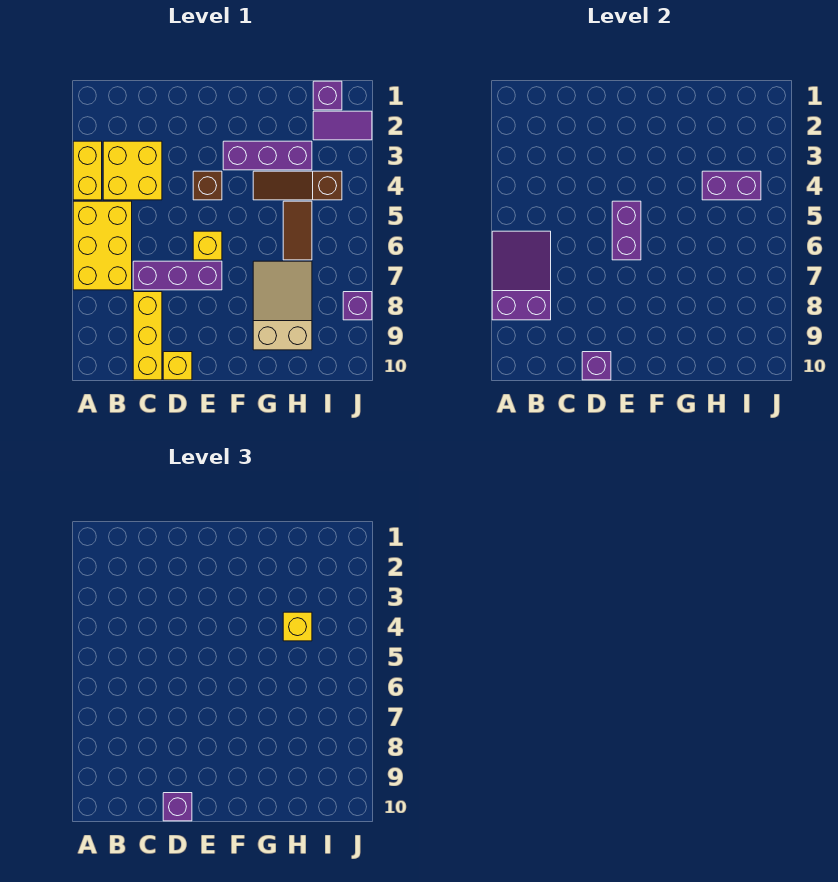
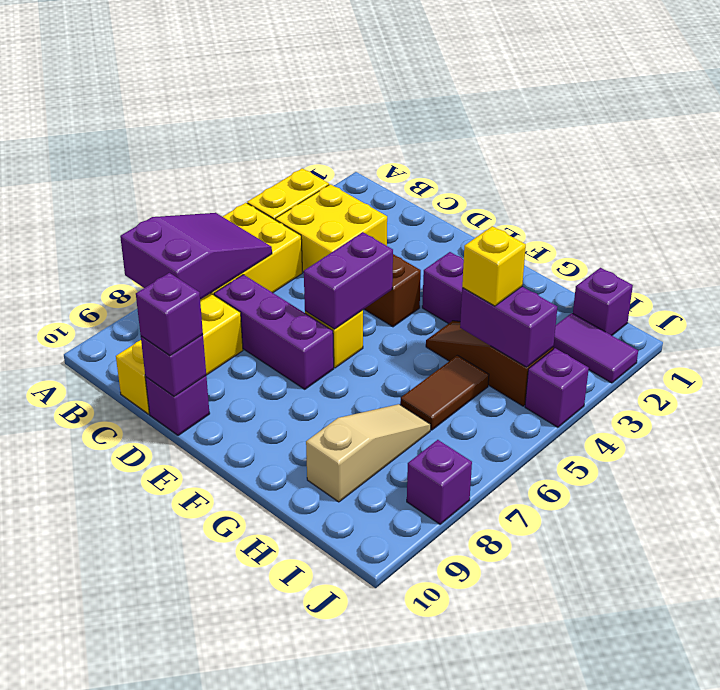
yellow 1x1 brick [163,352,192,380] -> purple 1x1 brick [145,376,210,436]
tan 2x3 slope [253,261,312,350] -> tan 1x3 slope [306,404,431,502]
none -> purple 1x1 brick [525,348,589,427]

